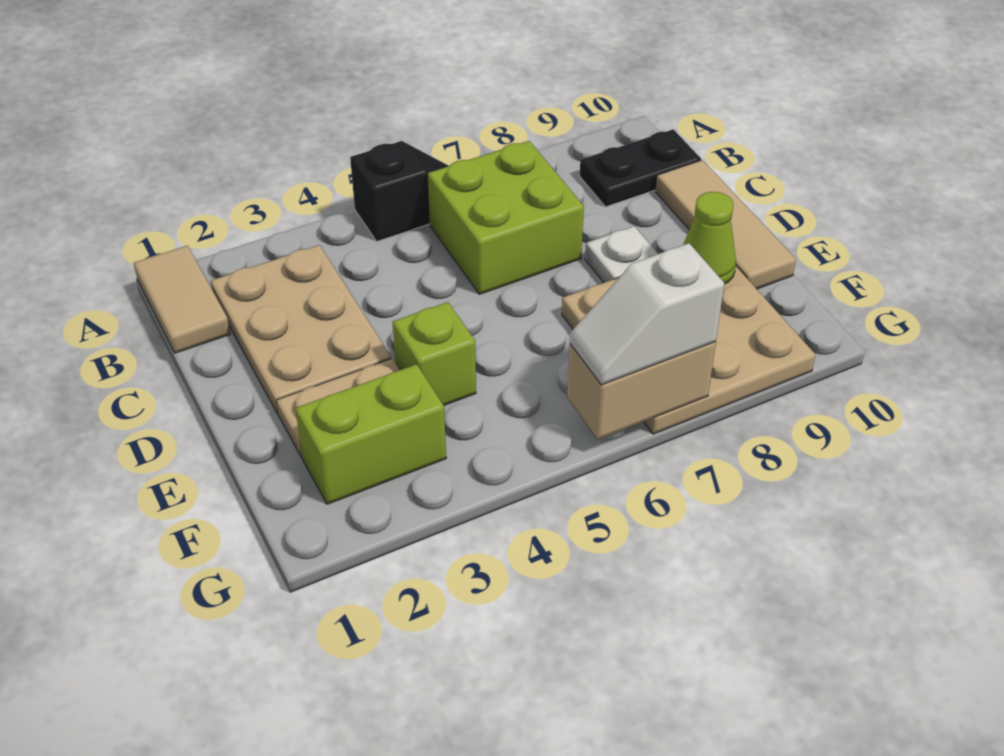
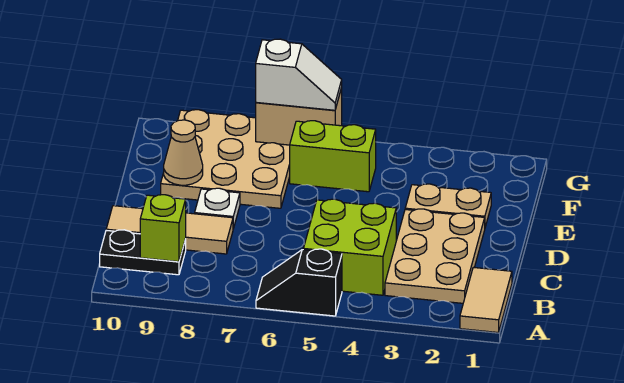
lime 2x2 brick [428,141,584,294] -> lime 2x2 brick moved to [303,199,396,295]
tan 1x3 tile [655,160,796,289] -> tan 1x3 tile turned to [106,206,233,254]
lime 1x1 brick [392,302,476,405] -> lime 1x1 brick moved to [140,195,186,262]
lime 1x1 cone [683,192,736,284] -> tan 1x1 cone [164,120,203,185]
lime 1x2 brick [295,364,446,504] -> lime 1x2 brick moved to [290,121,376,192]

